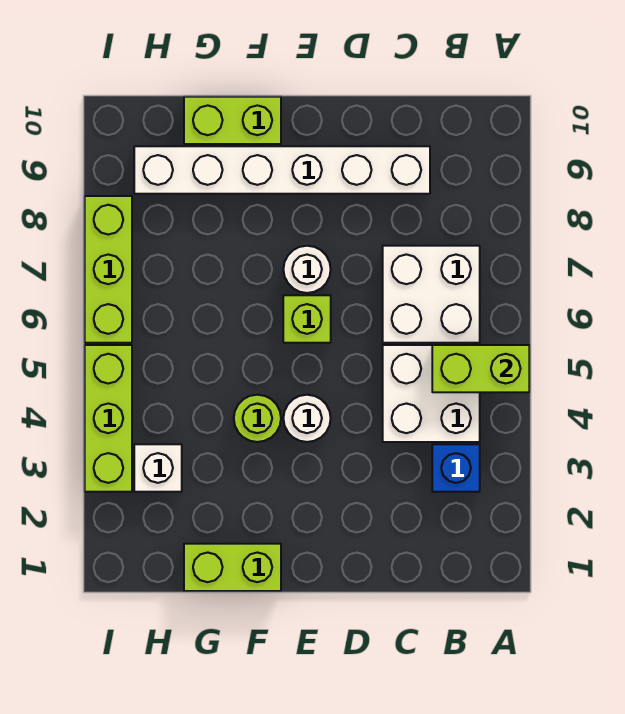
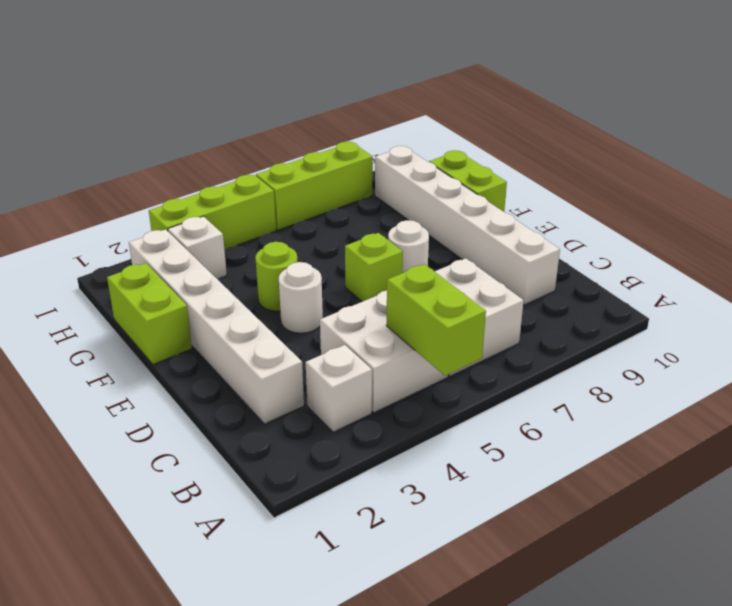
blue 1x1 brick [432,444,480,492] -> white 1x1 brick [306,345,372,432]
none -> white 1x6 brick [129,229,304,424]

